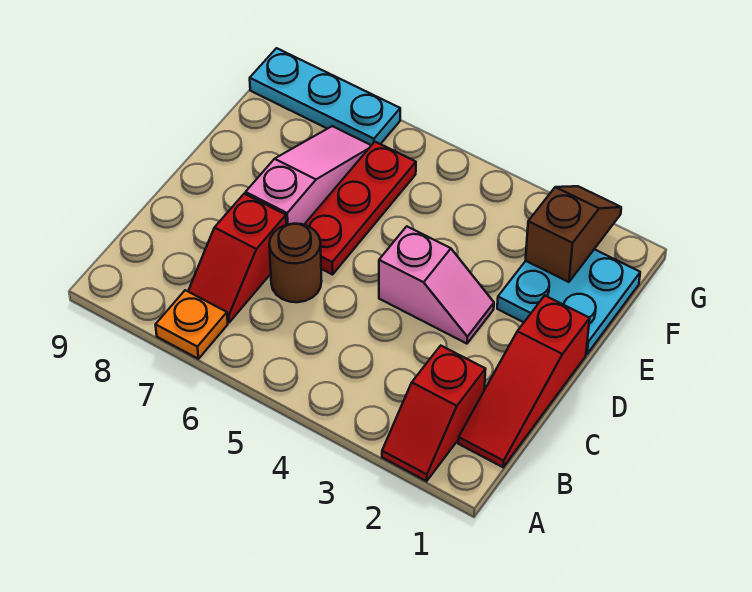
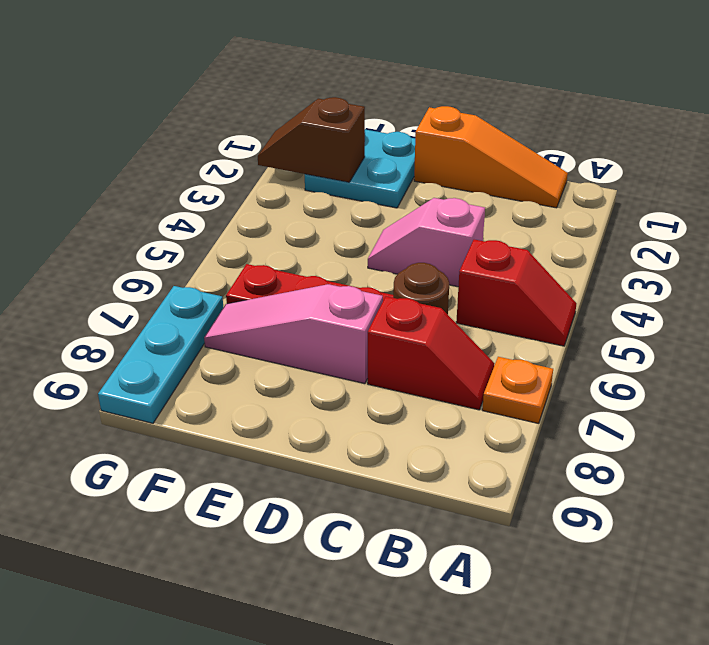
red 1x2 slope [382,346,486,481] -> red 1x2 slope moved to [456,240,577,346]
red 1x3 slope [458,296,590,467] -> orange 1x3 slope [414,106,568,208]
pink 1x2 slope [379,226,494,344] -> pink 1x2 slope turned to [368,198,485,287]

